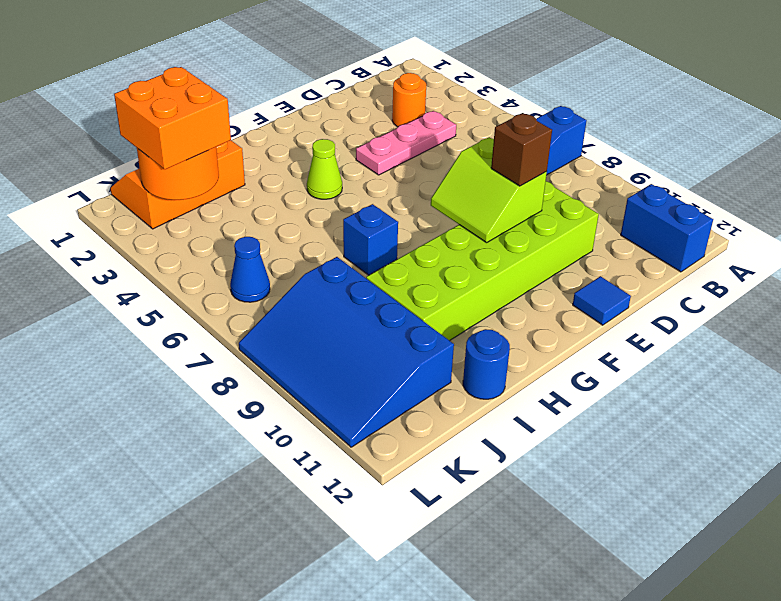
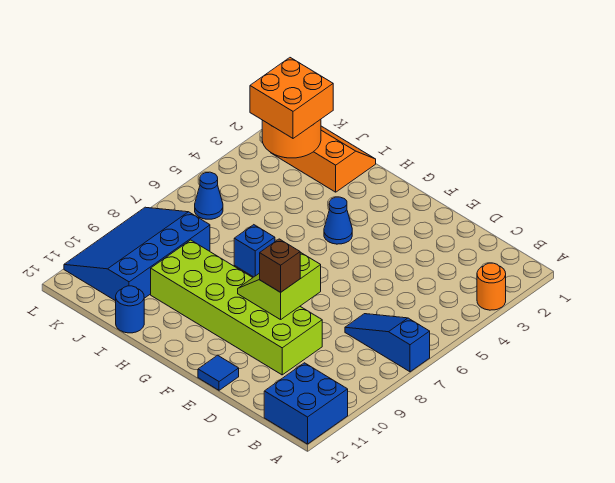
blue 1x2 brick [621,184,713,272] -> blue 2x2 brick [264,363,348,444]
orange 1x1 round brick [392,73,426,127] -> orange 1x1 round brick moved to [477,263,506,310]
pink 1x3 plate [356,111,456,175] -> none
lime 1x1 cone [307,139,342,199] -> blue 1x1 cone [324,197,352,244]

